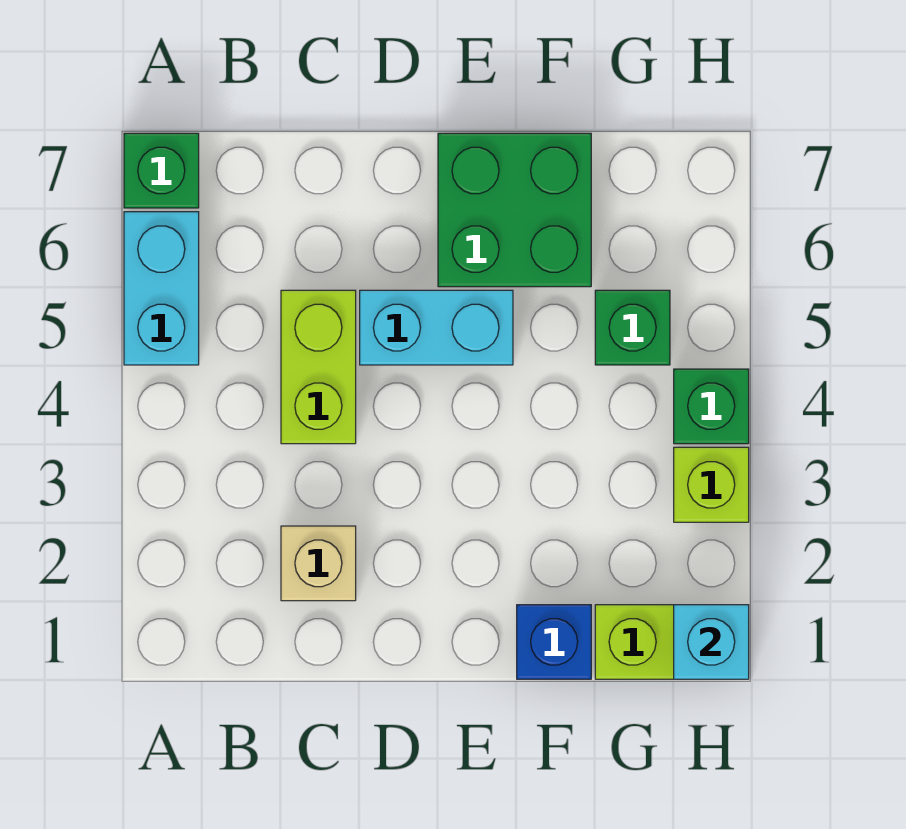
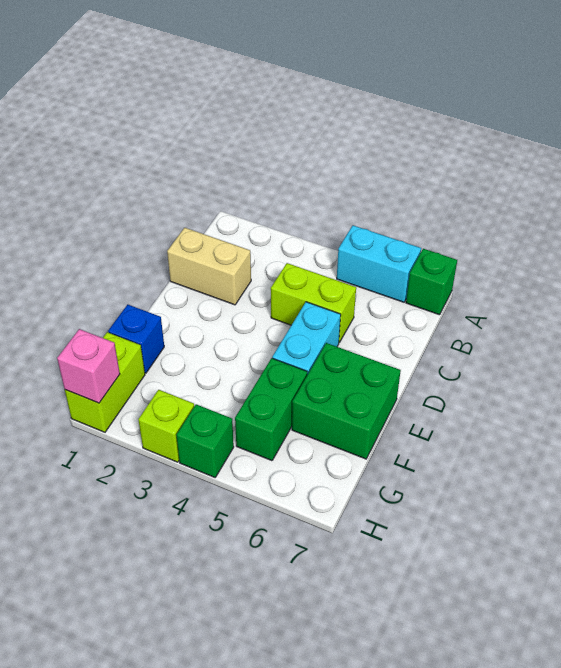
tan 1x1 brick [281,526,356,601] -> tan 1x2 brick [167,228,251,305]
green 1x1 brick [595,290,670,365] -> green 1x2 brick [235,358,307,461]
cyan 1x1 brick [674,605,749,679] -> pink 1x1 brick [57,329,120,403]

